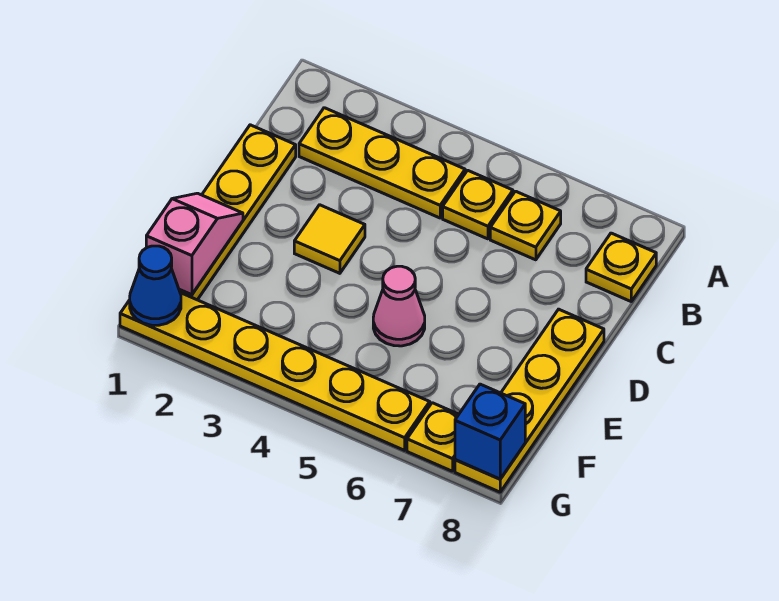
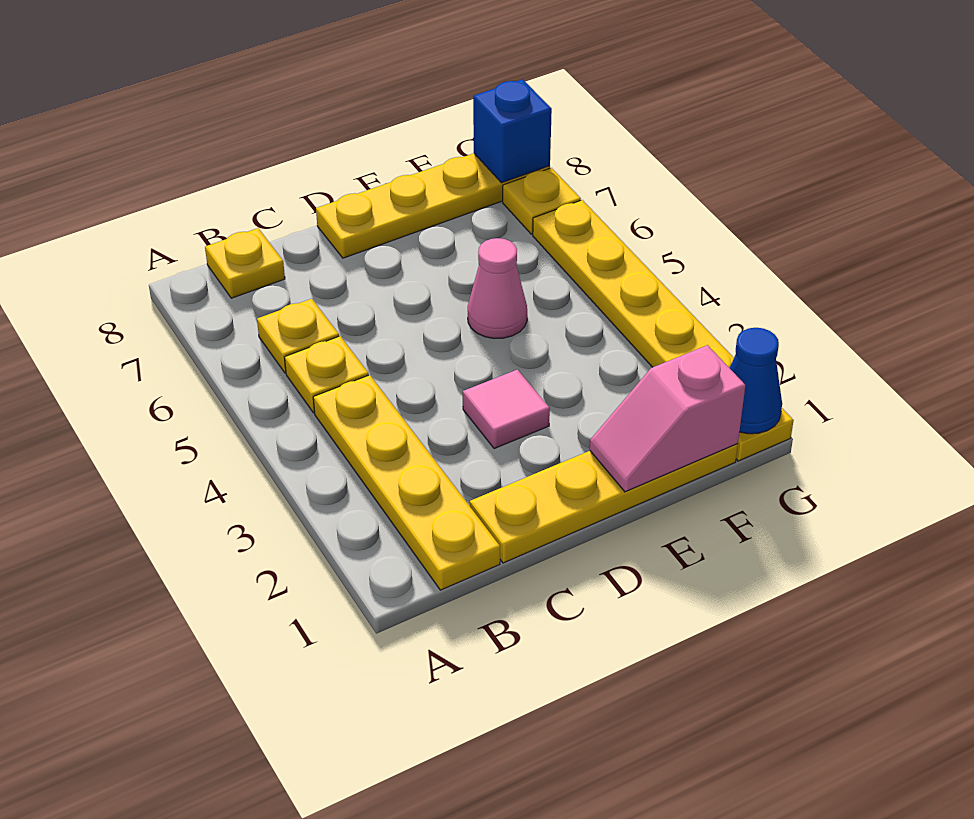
yellow 1x3 plate [299,108,465,218] -> yellow 1x4 plate [313,375,500,590]
yellow 1x1 tile [294,205,365,273] -> pink 1x1 tile [463,370,550,449]

